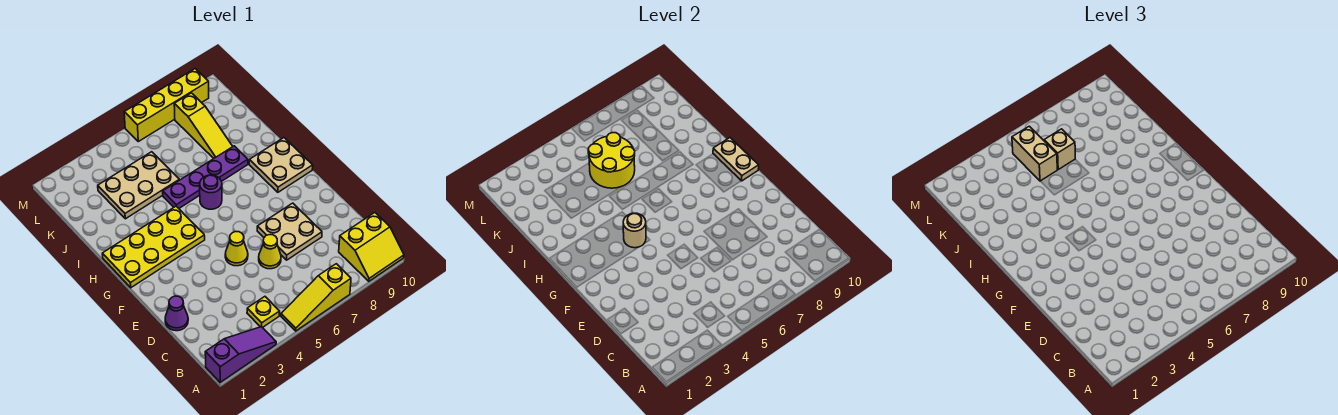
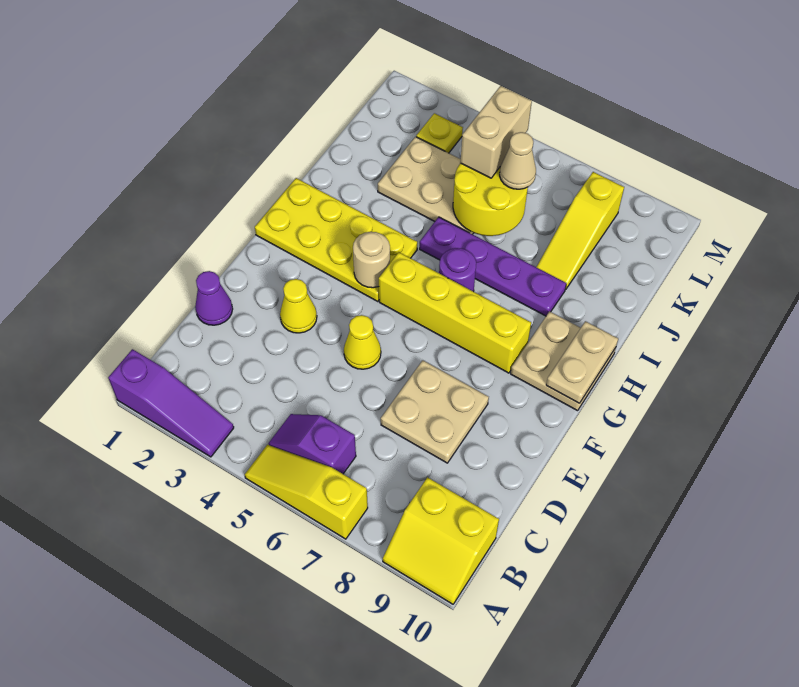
yellow 1x1 plate [247,297,280,328] -> yellow 1x1 plate moved to [416,113,463,153]
none -> purple 1x2 slope [268,414,356,474]
yellow 1x1 cone [259,235,281,269] -> yellow 1x1 cone moved to [280,279,317,333]
tan 1x1 brick [1044,129,1075,169] -> tan 1x1 cone [500,132,536,189]
yellow 1x4 brick [124,69,209,142] -> yellow 1x4 brick moved to [379,252,531,373]

